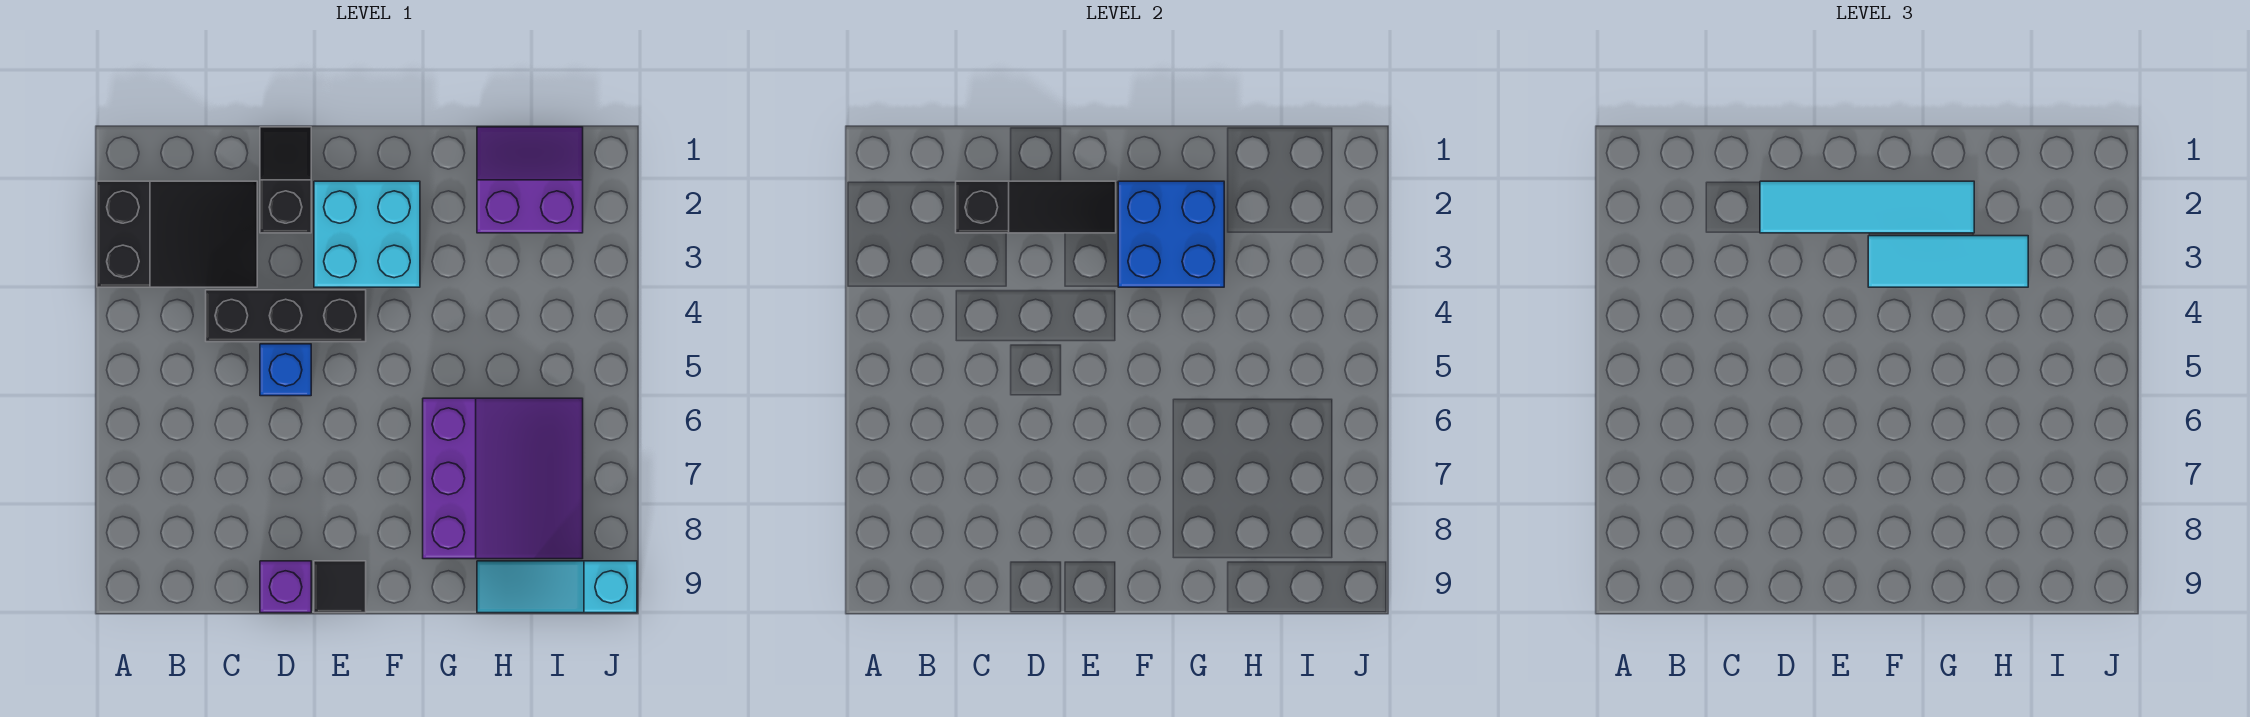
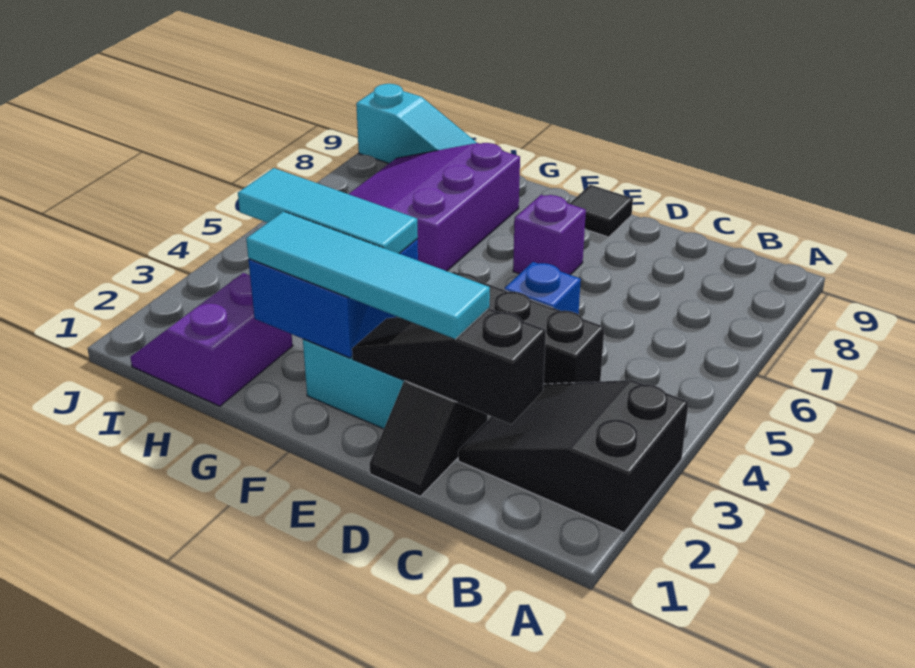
purple 1x1 brick [260,561,311,613] -> purple 1x1 brick moved to [513,195,586,275]
purple 2x2 slope [477,127,583,233] -> purple 2x2 slope turned to [130,273,293,406]

